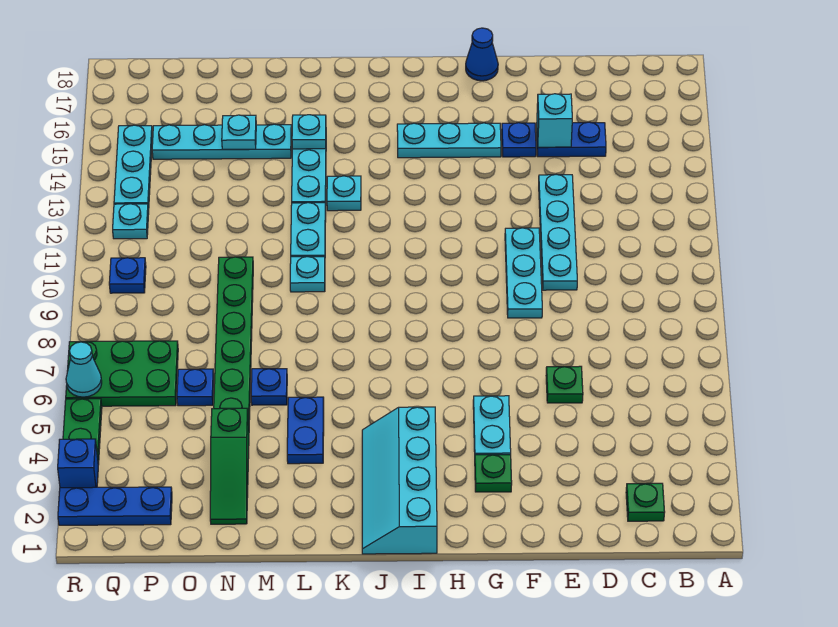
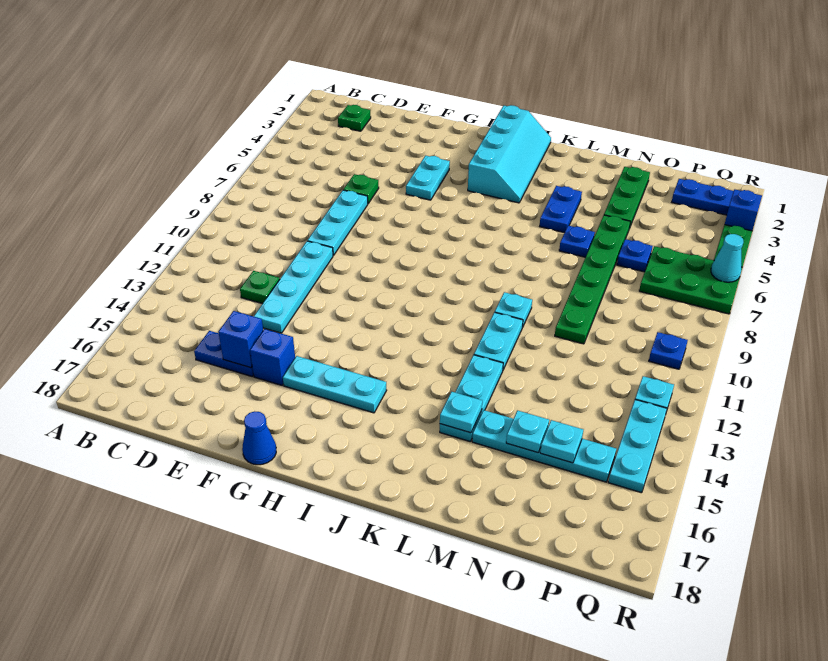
cyan 1x1 brick [537,94,572,147] -> blue 1x1 brick [218,311,263,368]
cyan 1x3 plate [505,228,542,318] -> cyan 1x3 plate moved to [308,190,368,255]
blue 1x1 plate [502,123,536,157] -> blue 1x1 brick [250,329,295,385]
green 1x1 plate [475,455,512,492] -> green 1x1 plate moved to [240,271,280,304]
cyan 1x1 plate [327,176,361,211] -> cyan 1x1 plate moved to [540,420,583,463]
green 1x3 slope [210,408,249,524] -> green 1x3 plate [604,167,650,226]

